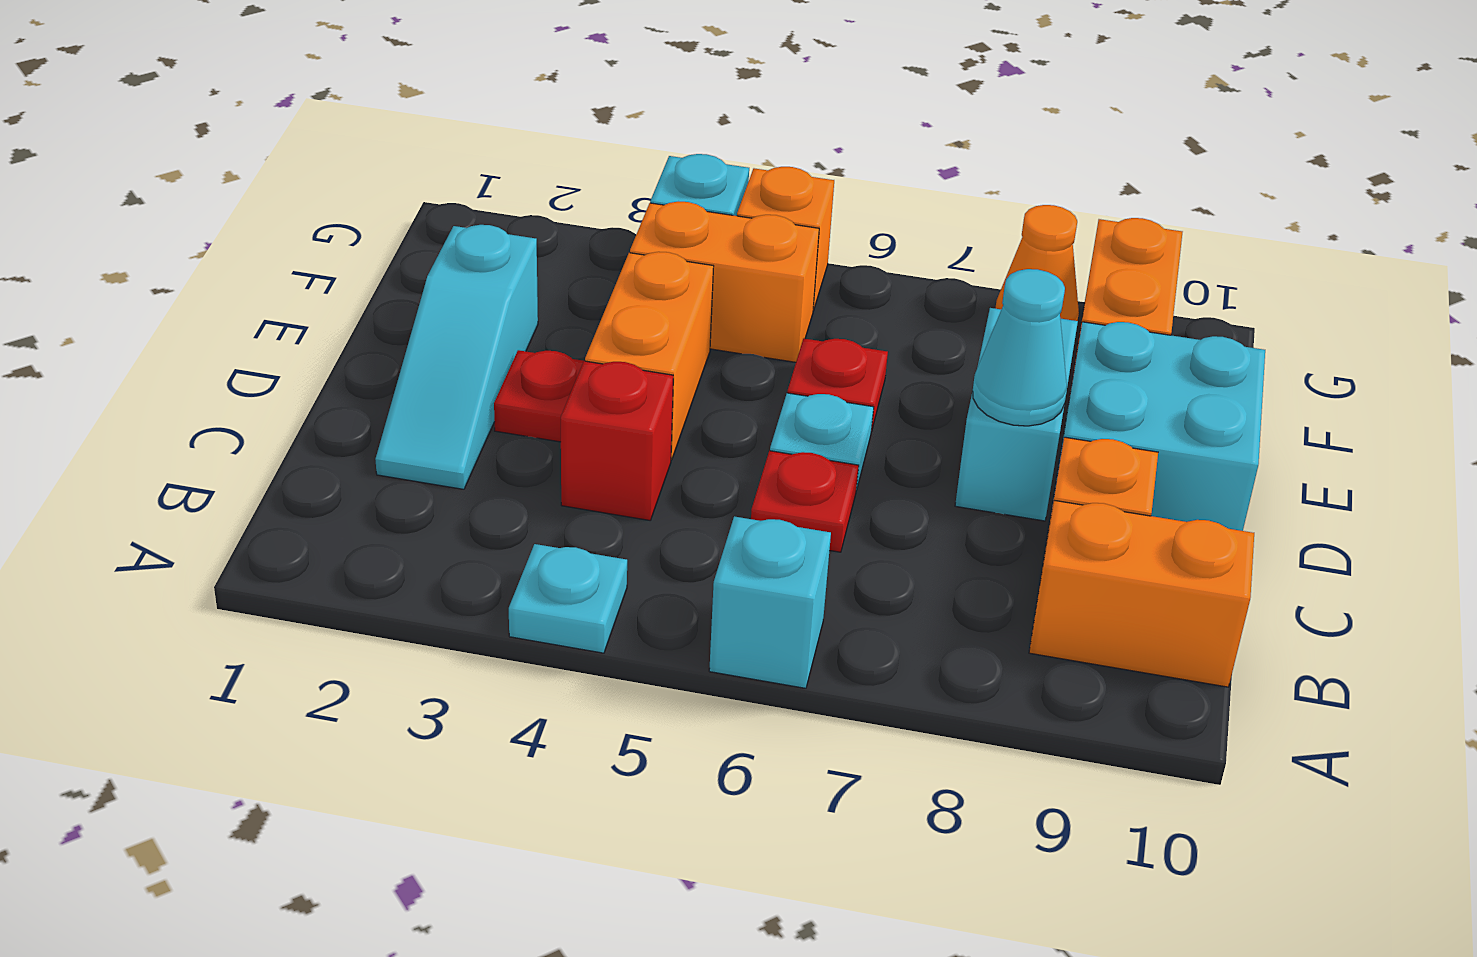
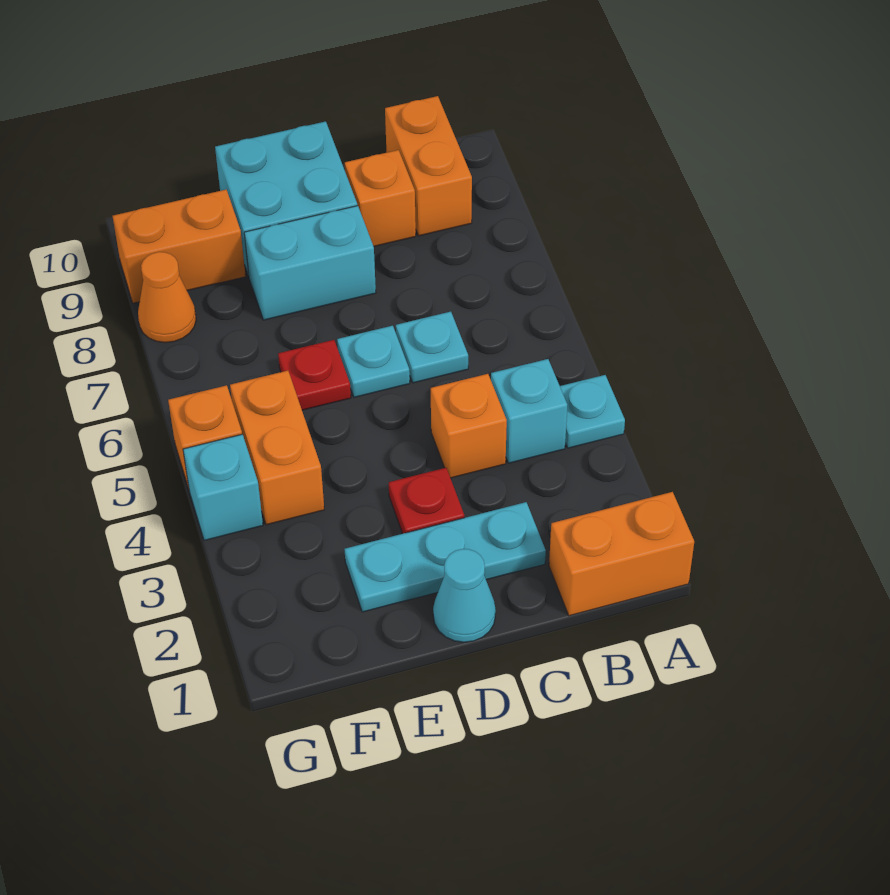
cyan 1x1 brick [709,516,831,688] -> cyan 1x1 brick moved to [491,359,567,463]
cyan 1x3 slope [375,225,538,489] -> cyan 1x3 plate [345,502,546,612]
red 1x1 brick [561,361,673,520] -> orange 1x1 brick [431,374,507,478]
red 1x1 plate [751,451,859,552] -> cyan 1x1 plate [396,312,468,383]
orange 1x2 brick [585,252,714,460] -> orange 1x2 brick moved to [549,492,694,616]
cyan 1x1 cone [973,269,1067,426] -> cyan 1x1 cone moved to [433,549,496,642]

